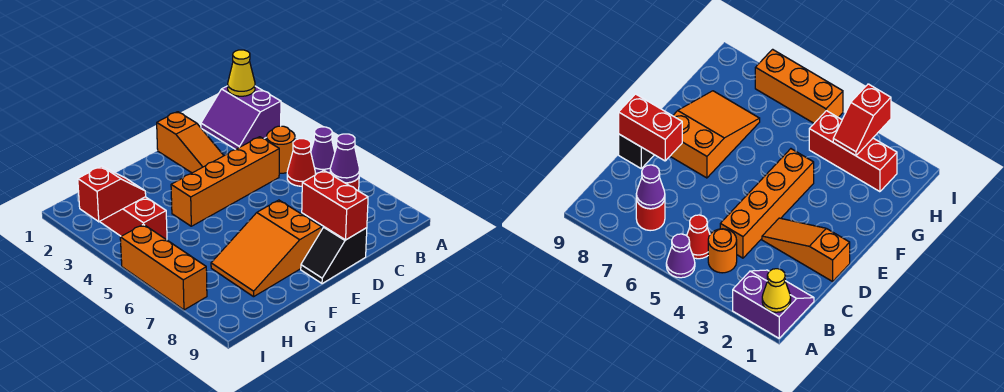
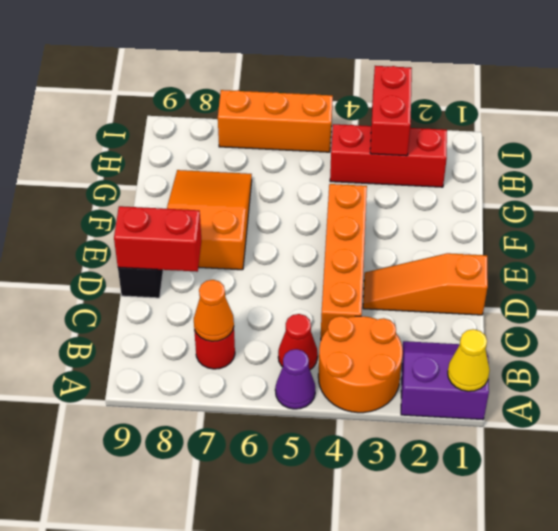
orange 1x1 round brick [267,126,295,173] -> orange 2x2 round brick [318,316,403,413]
purple 1x1 cone [330,134,359,183] -> orange 1x1 cone [194,280,234,341]
red 1x2 slope [78,166,146,222] -> red 1x2 brick [370,66,412,156]

